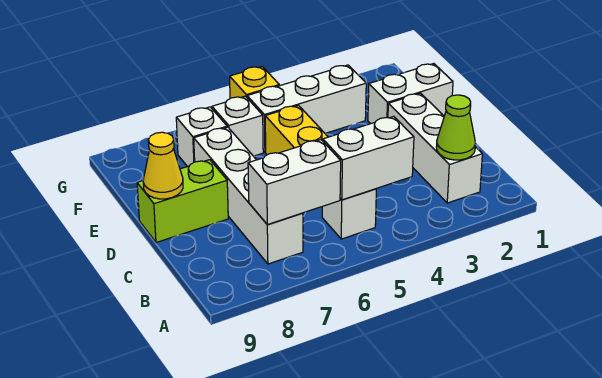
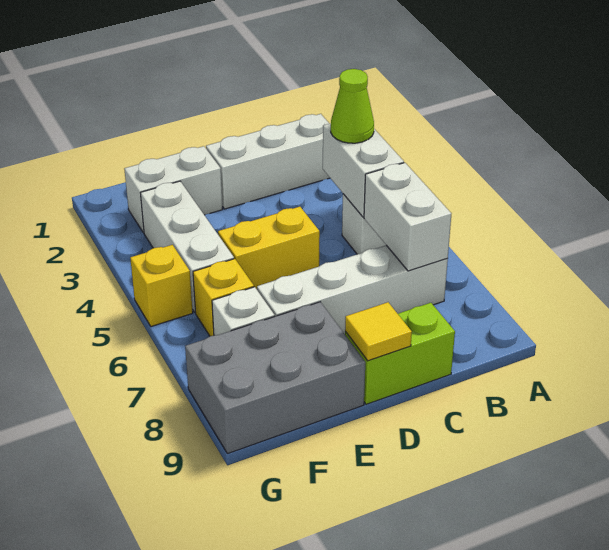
lime 1x1 cone [436,95,476,160] -> lime 1x1 cone moved to [331,69,374,143]
lime 1x2 brick [137,160,228,243] -> lime 1x2 brick turned to [345,303,455,404]
yellow 1x1 cone [143,132,183,199] -> yellow 1x1 tile [345,302,412,361]
white 1x2 brick [368,64,453,124] -> white 1x2 brick turned to [124,146,223,233]
none -> grey 2x3 brick [185,302,365,454]
white 1x1 brick [212,96,263,156] -> yellow 1x1 brick [193,259,254,336]

